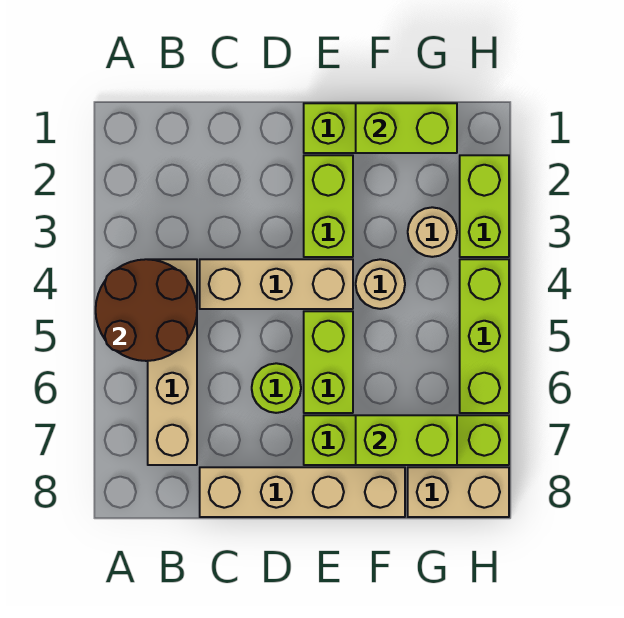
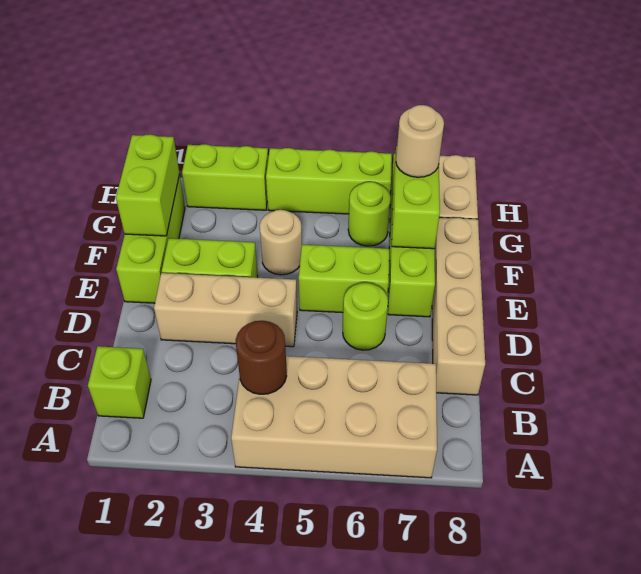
brown 2x2 round brick [96,259,197,361] -> brown 1x1 round brick [236,321,287,394]
none -> lime 1x1 brick [88,346,151,418]
tan 1x4 brick [148,259,197,465] -> tan 2x4 brick [231,356,437,478]
tan 1x3 brick [200,259,353,309] -> tan 1x3 brick turned to [154,273,297,347]
tan 1x1 round brick [408,207,457,257] -> tan 1x1 round brick moved to [396,105,444,177]
none -> lime 1x1 round brick [348,182,391,246]

